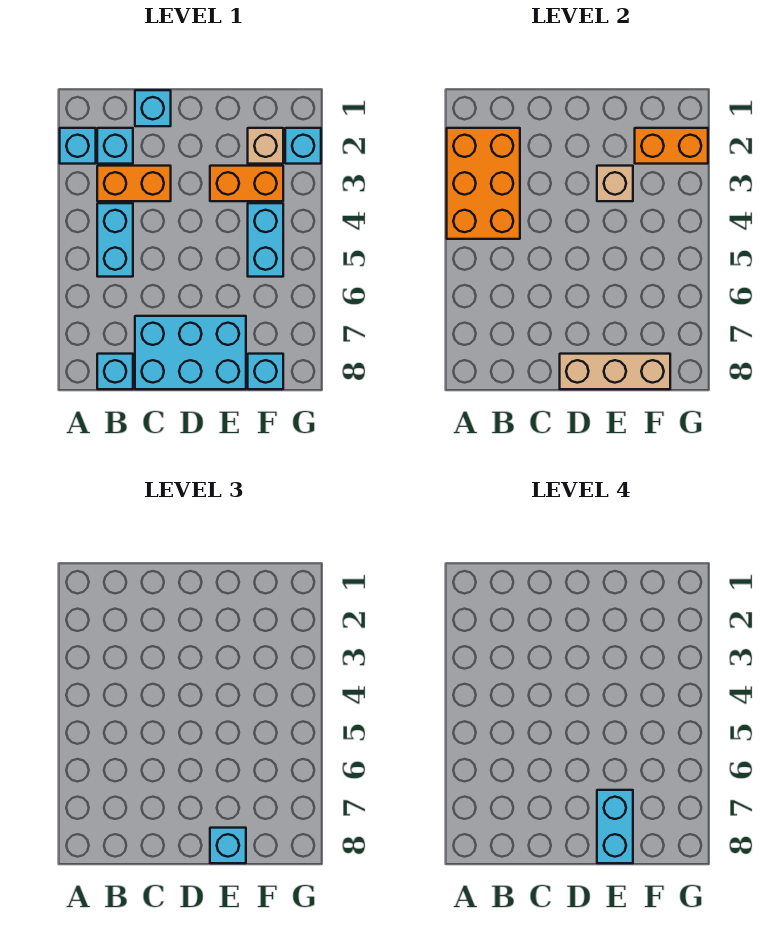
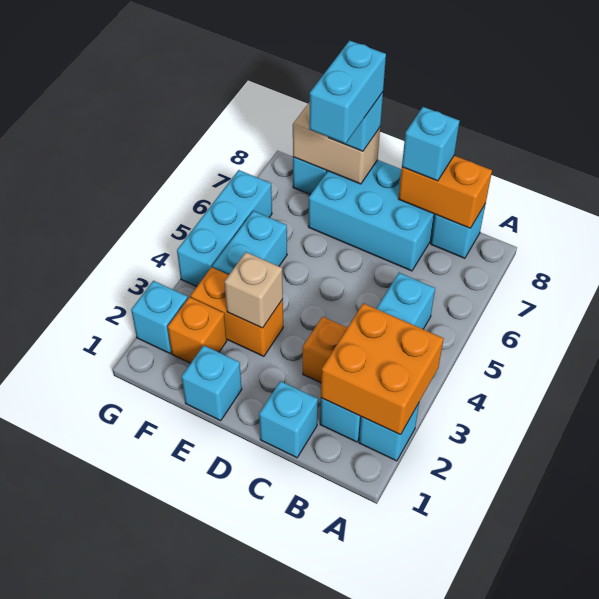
orange 2x3 brick [447,128,520,239] -> orange 2x2 brick [321,303,444,435]
none -> cyan 1x1 brick [402,107,459,181]
tan 1x3 brick [560,354,670,389] -> tan 1x2 brick [293,102,380,184]
none -> cyan 1x1 brick [182,345,242,420]
tan 1x1 brick [248,128,283,164] -> orange 1x1 brick [168,297,227,363]
orange 1x2 brick [635,128,708,164] -> orange 1x2 brick moved to [399,156,492,228]
none -> cyan 1x3 brick [177,170,272,287]

